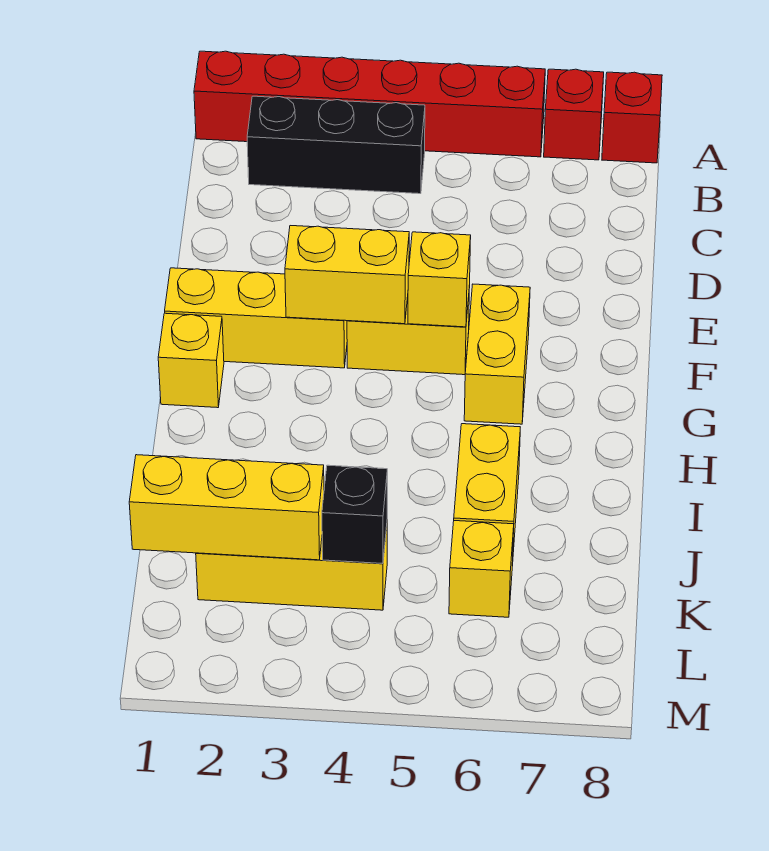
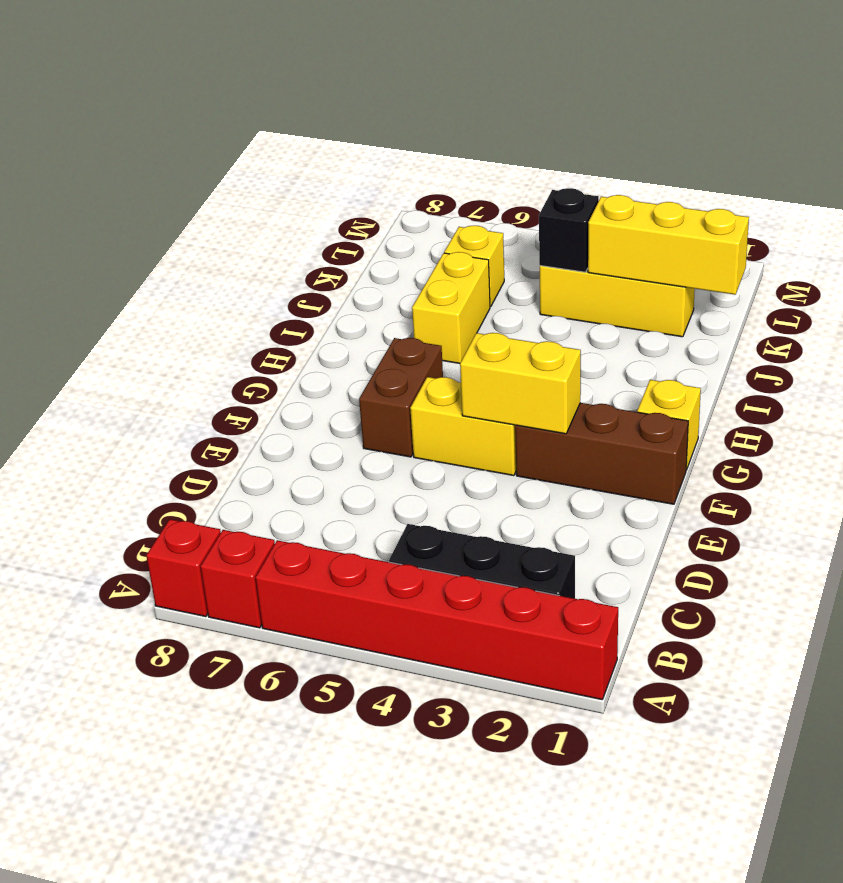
yellow 1x3 brick [165,268,347,368] -> brown 1x3 brick [515,403,688,504]
yellow 1x1 brick [408,232,471,327] -> none
yellow 1x2 brick [464,284,530,424] -> brown 1x2 brick [359,338,443,457]

